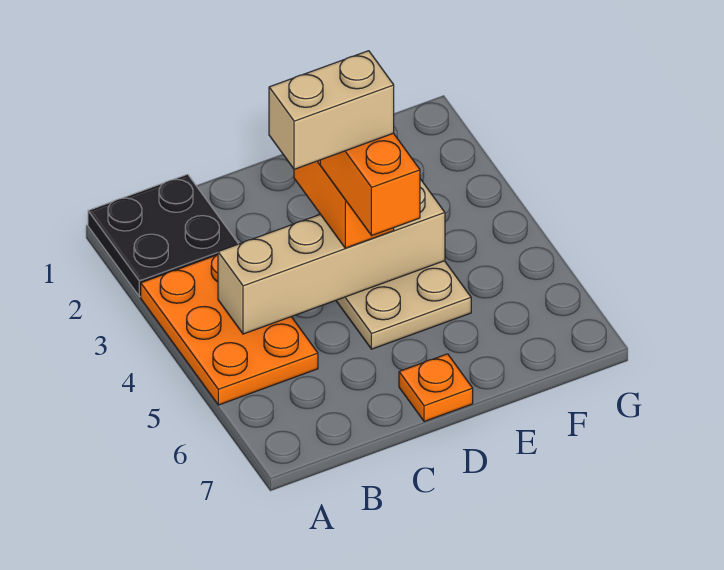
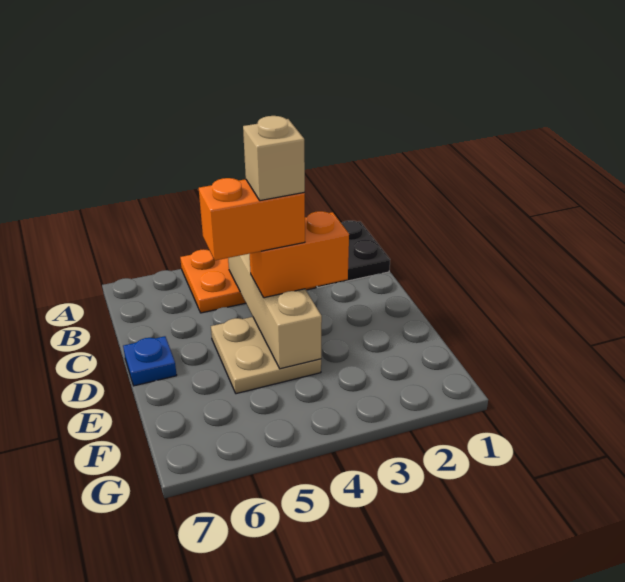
tan 1x2 brick [269,51,394,169] -> tan 1x1 brick [243,116,305,201]
orange 1x1 plate [399,354,473,422] -> blue 1x1 plate [123,336,177,386]

